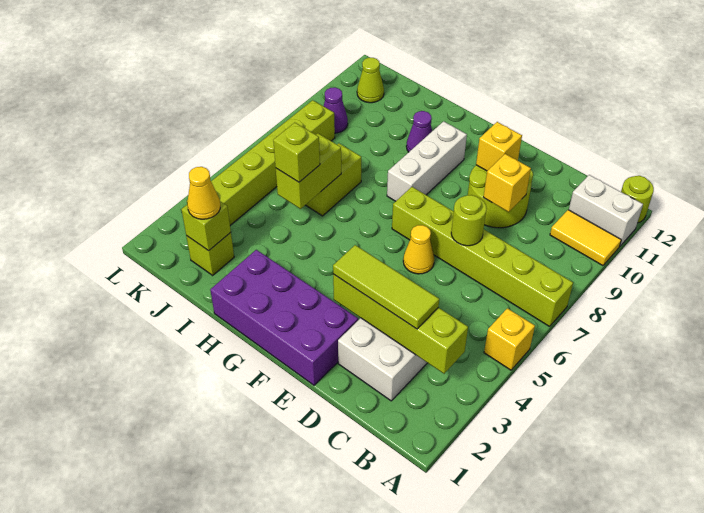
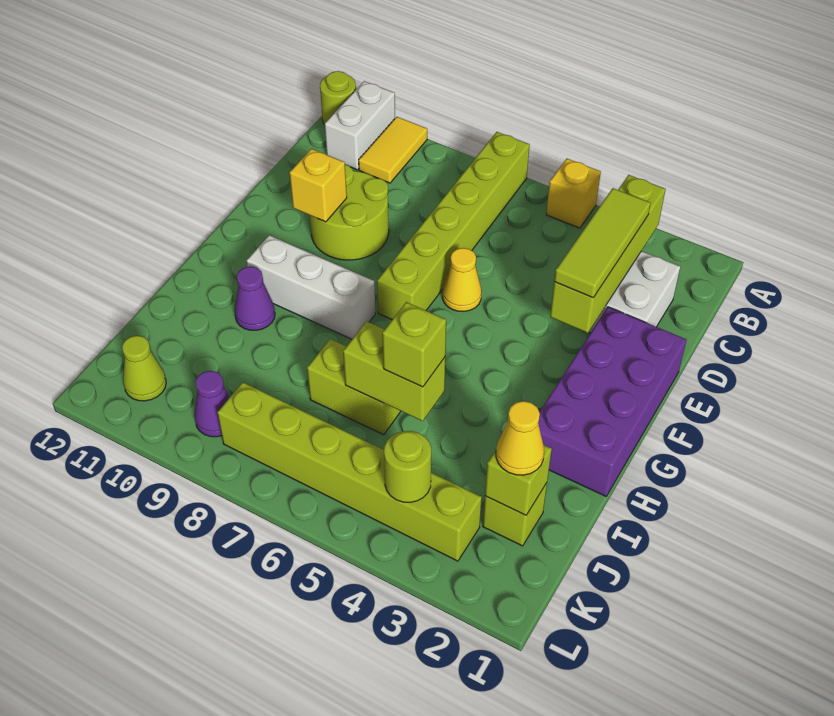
lime 1x1 round brick [451,195,487,246] -> lime 1x1 round brick moved to [384,431,431,502]
yellow 1x1 brick [483,154,531,212] -> none

